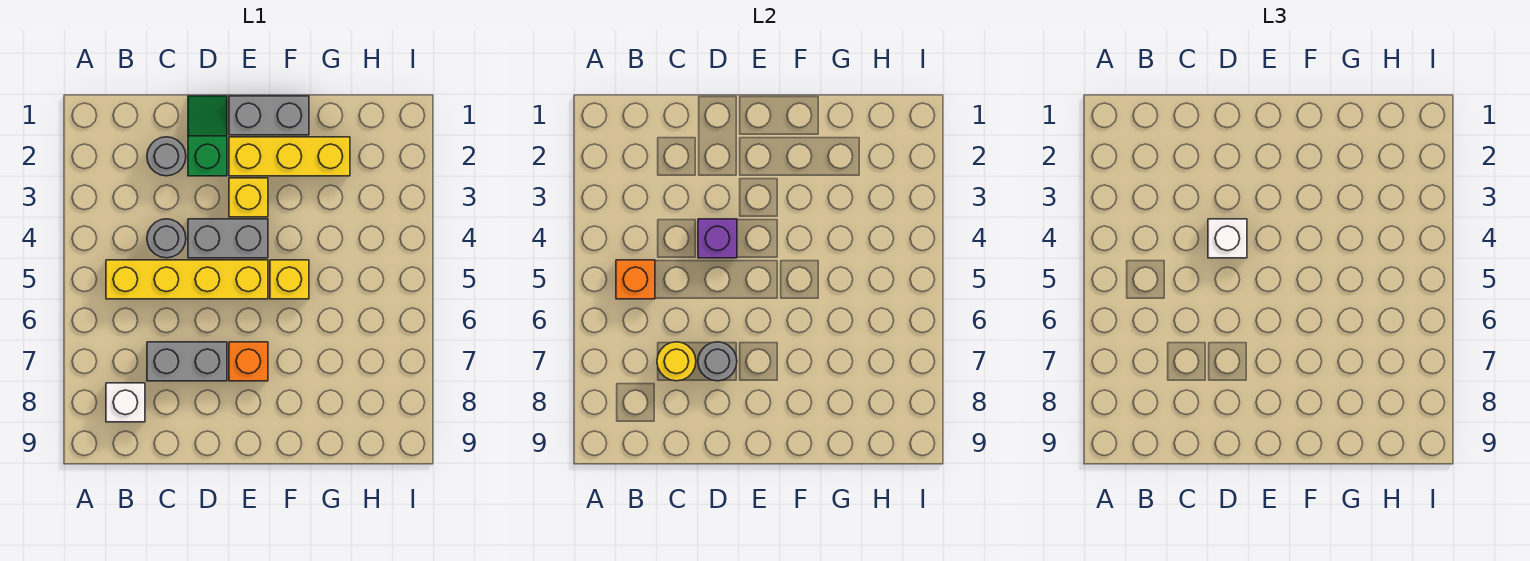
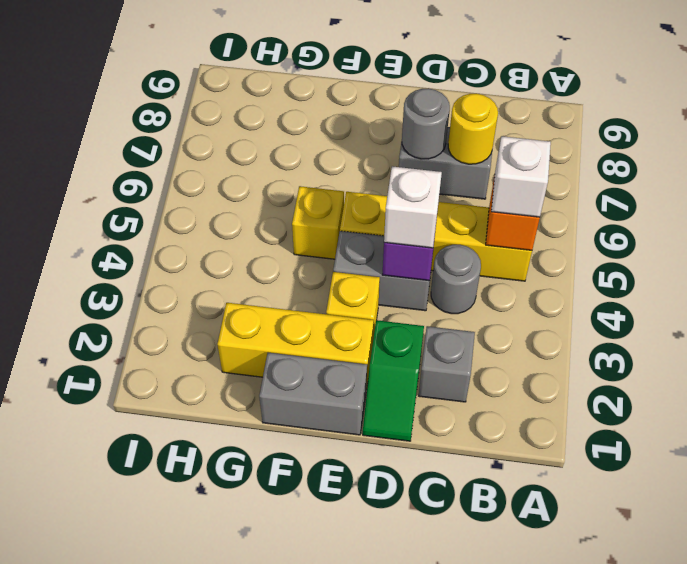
white 1x1 brick [106,383,145,422] -> white 1x1 brick moved to [491,136,551,217]
grey 1x1 round brick [147,137,186,176] -> grey 1x1 brick [419,326,475,402]
orange 1x1 brick [229,342,268,381] -> none

